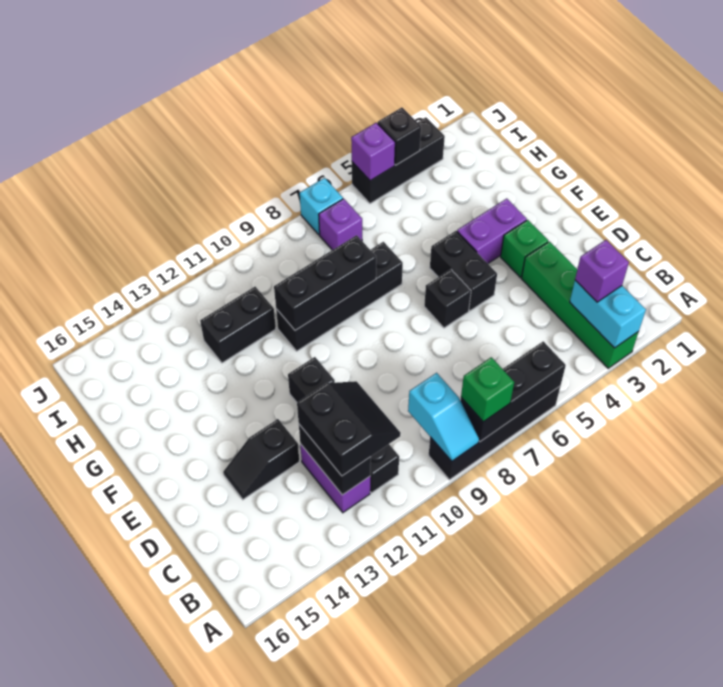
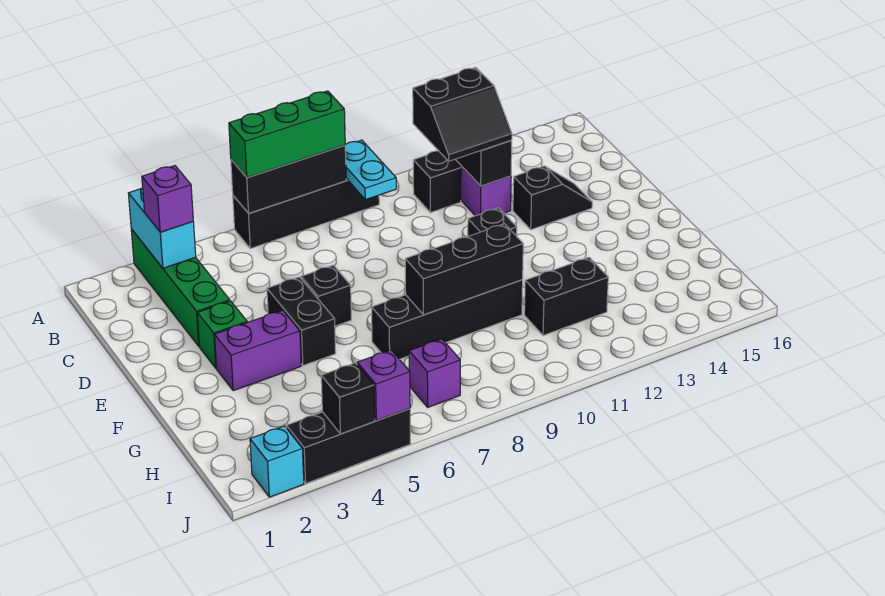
green 1x1 brick [461,357,514,422] -> green 1x3 brick [229,91,345,177]
cyan 1x2 slope [408,373,479,461] -> cyan 1x2 plate [345,140,396,200]
black 2x2 slope [297,381,401,476] -> black 2x2 slope turned to [413,67,512,161]
cyan 1x1 brick [300,178,343,235] -> cyan 1x1 brick moved to [250,426,304,497]

